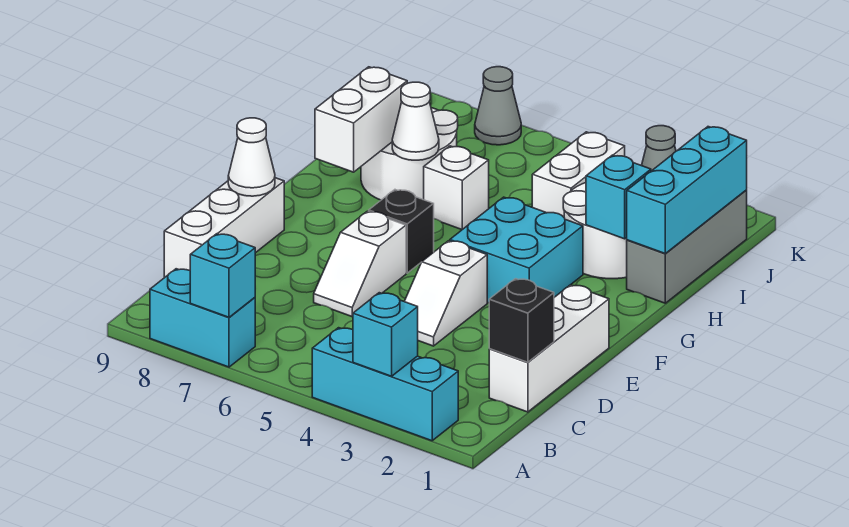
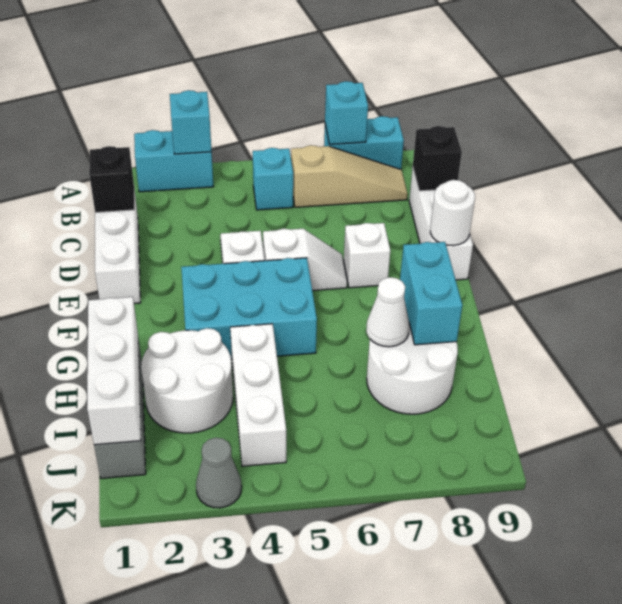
cyan 1x3 brick [312,328,458,441] -> cyan 1x2 brick [134,130,214,192]
none -> tan 1x3 slope [291,145,408,207]
white 1x2 slope [314,211,406,317] -> white 1x2 slope turned to [263,229,347,291]
white 1x1 cone [228,118,275,196] -> white 1x1 round brick [430,180,475,246]
cyan 2x2 brick [450,197,583,303] -> cyan 2x3 brick [181,258,317,360]
black 1x1 brick [369,190,434,273] -> black 1x1 brick moved to [413,126,462,191]
white 1x2 brick [315,67,407,172] -> cyan 1x2 brick [400,242,462,345]
cyan 1x3 brick [627,127,747,253] -> white 1x3 brick [87,297,141,445]
cyan 1x1 brick [586,155,651,239] -> cyan 1x1 brick moved to [253,148,293,210]
white 1x1 brick [424,146,489,230] -> white 1x1 brick moved to [344,223,390,288]
white 1x2 brick [532,132,625,217] -> white 1x3 brick [230,324,286,466]
grey 1x1 cone [475,67,521,145] -> none

